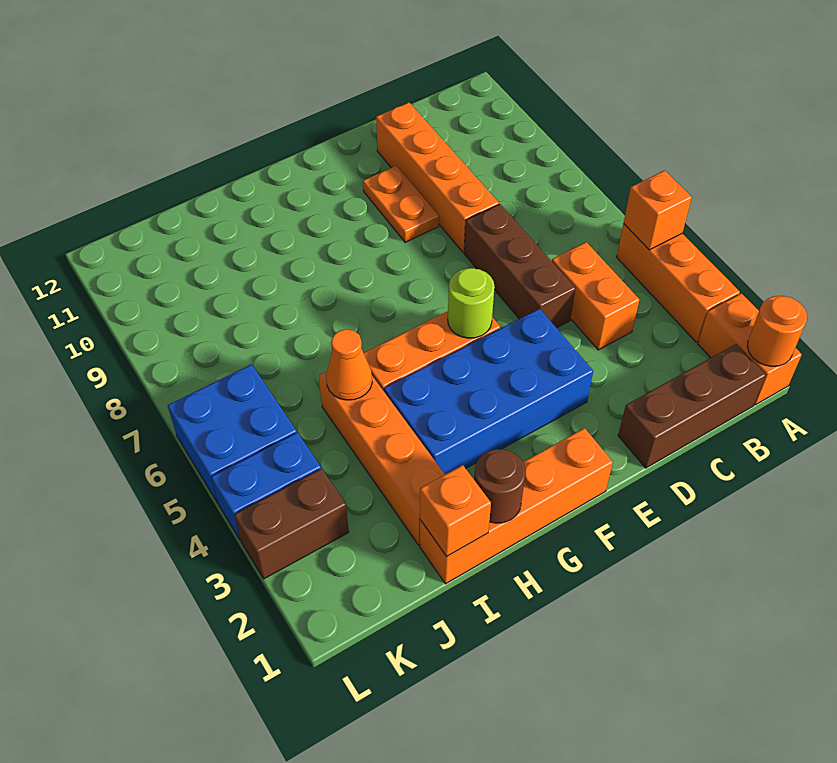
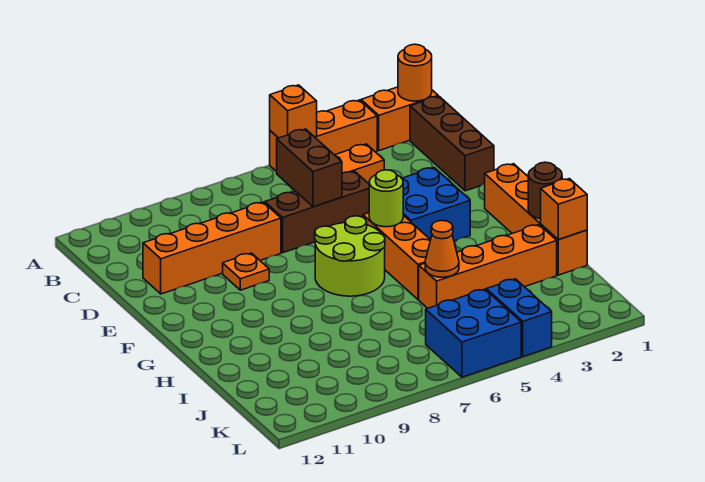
blue 2x4 brick [384,309,593,474] -> blue 2x2 brick [402,168,470,241]
orange 1x2 plate [363,166,439,242] -> orange 1x1 plate [223,253,269,290]
none -> lime 2x2 round brick [315,216,385,296]
brown 1x2 brick [234,469,349,579] -> brown 1x2 brick moved to [277,129,342,207]

